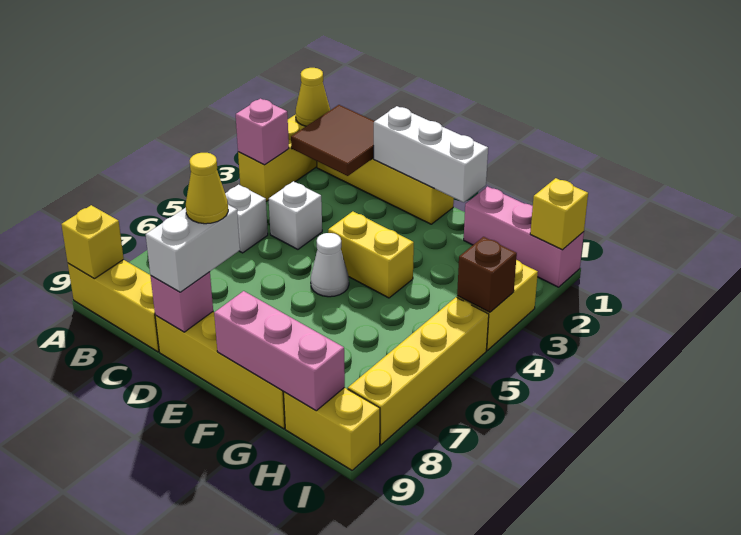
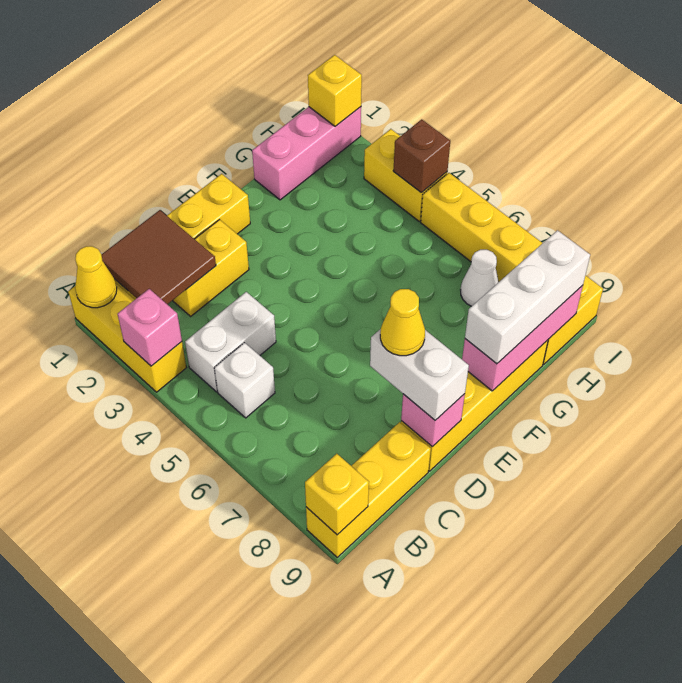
white 1x1 brick [269,181,322,249] -> white 1x2 brick [185,292,276,392]
white 1x3 brick [374,106,488,202] -> white 1x3 brick moved to [465,230,590,364]
yellow 1x2 brick [328,212,414,298] -> yellow 1x2 brick moved to [172,220,249,316]
white 1x1 cone [311,233,349,297] -> white 1x1 cone moved to [461,250,499,306]

